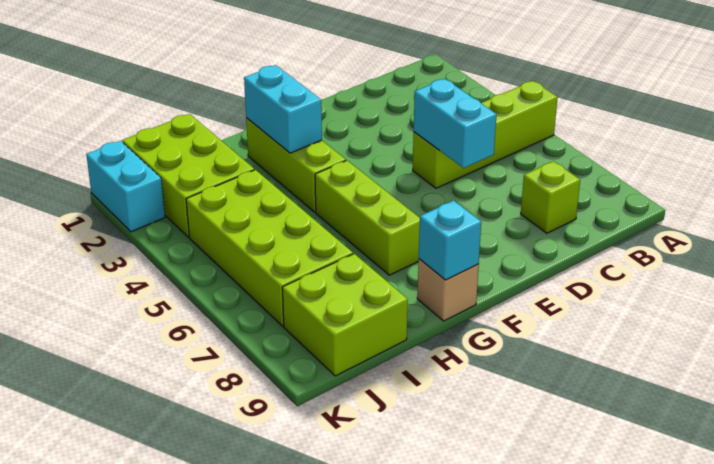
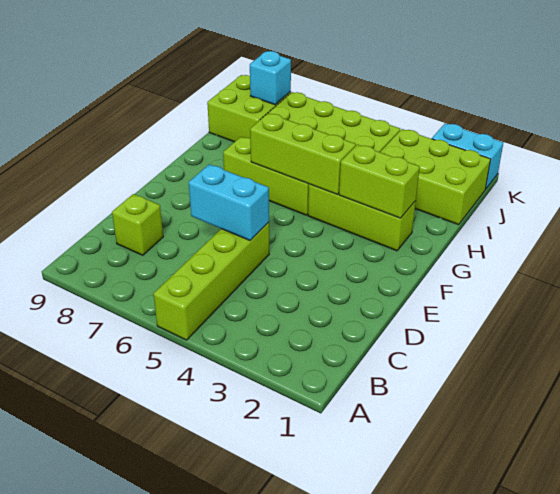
cyan 1x2 brick [244,65,322,153] -> lime 1x2 brick [339,145,420,218]
none -> lime 1x3 brick [250,113,356,194]
tan 1x1 brick [417,259,479,321] -> none
cyan 1x1 brick [419,201,481,280] -> cyan 1x1 brick moved to [250,51,291,105]

